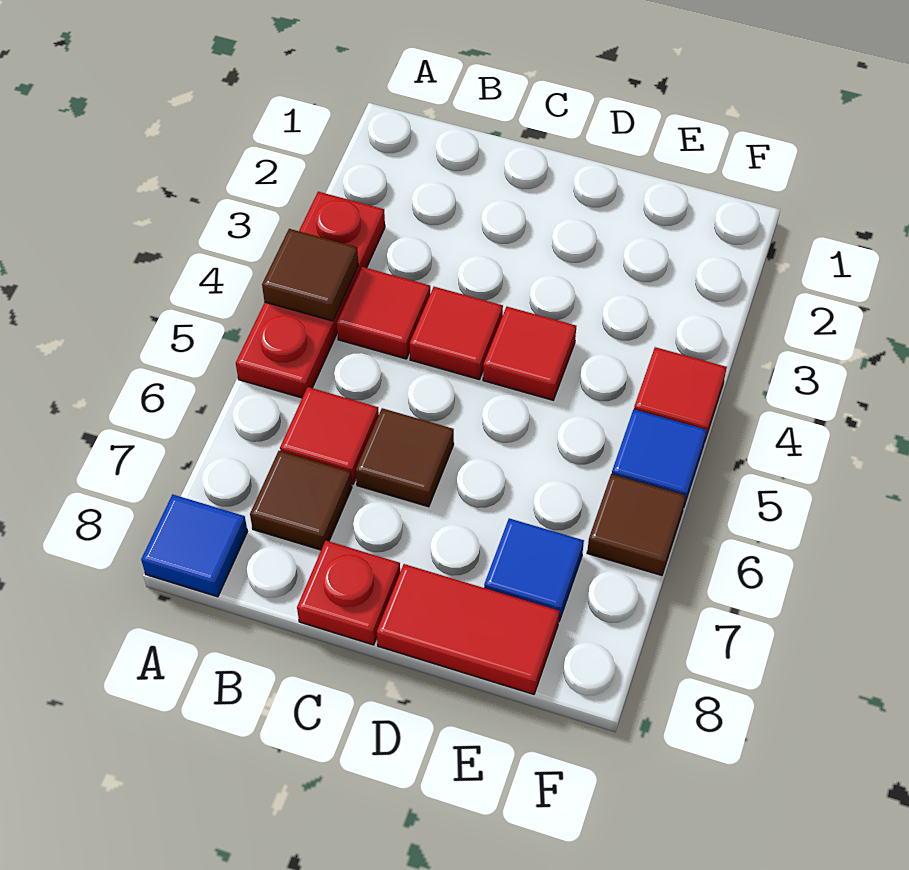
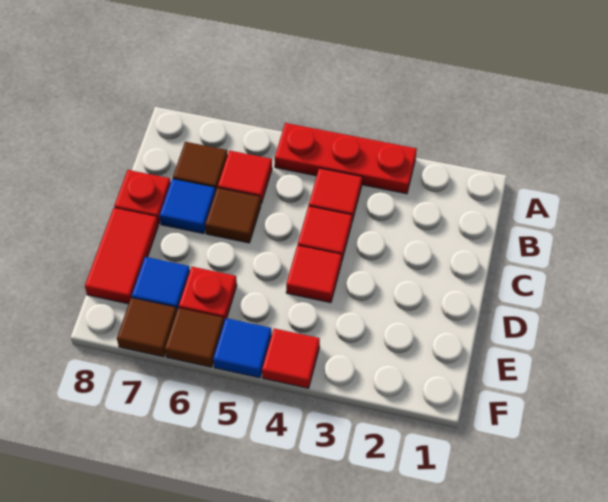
brown 1x1 tile [262,229,358,321] -> brown 1x1 tile moved to [117,298,177,357]
blue 1x1 tile [141,494,248,597] -> blue 1x1 tile moved to [160,179,215,234]
none -> red 1x1 plate [179,267,237,322]

